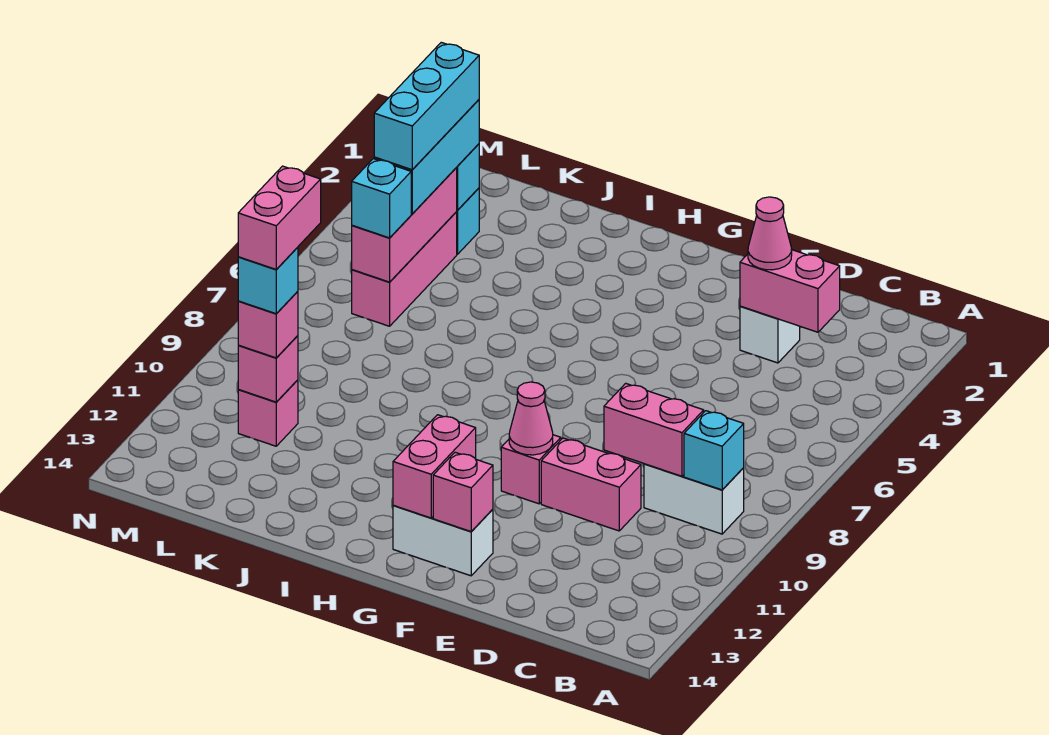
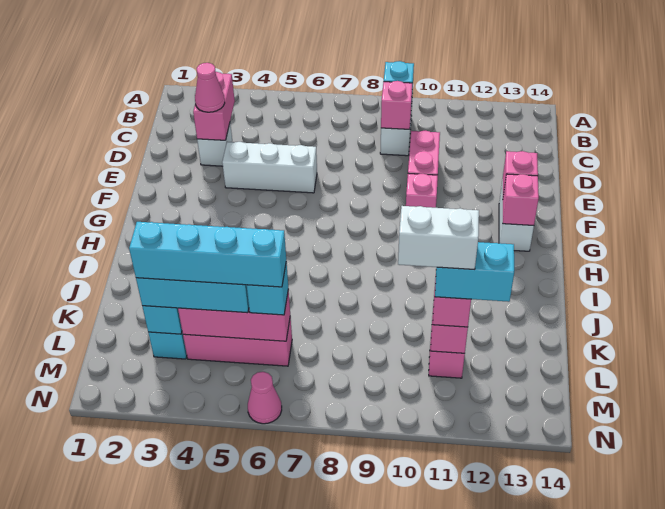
pink 1x2 brick [604,383,704,476] -> pink 1x1 brick [381,81,412,129]
none -> white 1x3 brick [222,142,317,193]
pink 1x1 cone [509,382,553,455] -> pink 1x1 cone moved to [248,372,282,424]
pink 1x2 brick [393,415,476,518] -> pink 1x1 brick [503,174,539,226]
cyan 1x3 brick [374,42,479,170] -> cyan 1x4 brick [129,222,286,287]
pink 1x2 brick [238,166,321,269] -> white 1x2 brick [398,206,479,270]
cyan 1x1 brick [238,247,298,314] -> cyan 1x2 brick [435,242,514,302]

